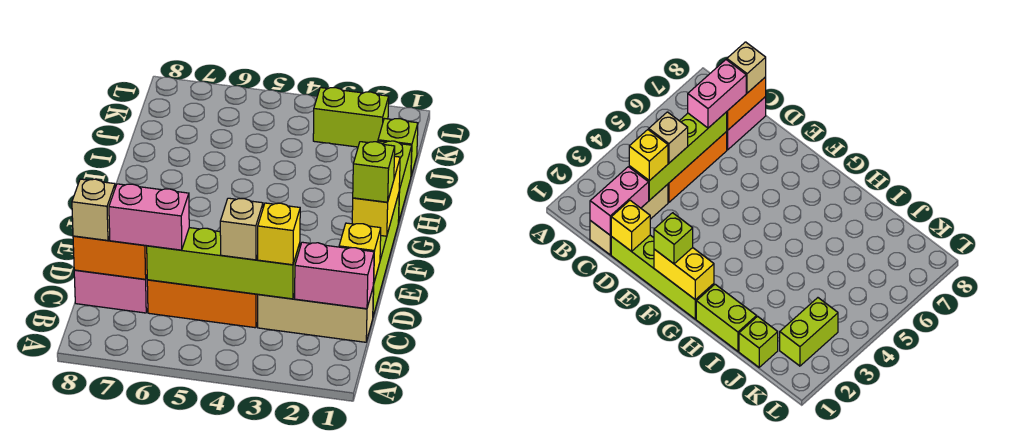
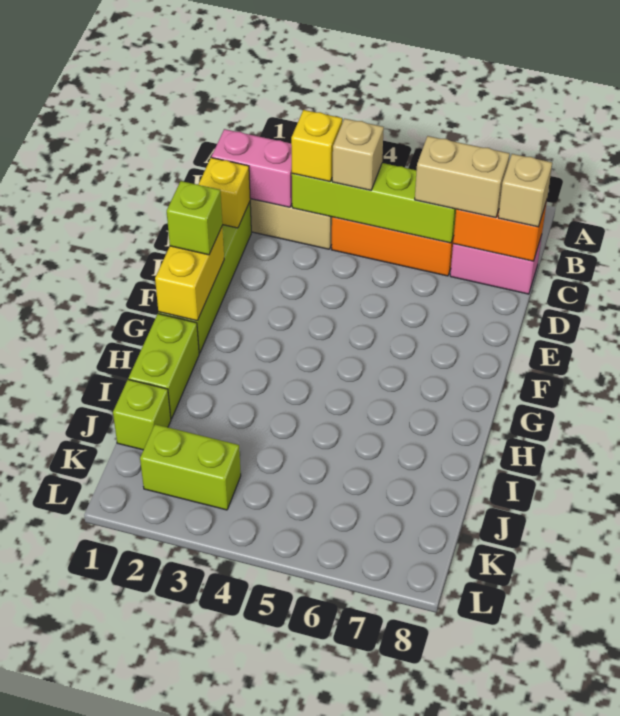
pink 1x2 brick [109,184,189,250] -> tan 1x2 brick [415,136,510,218]

